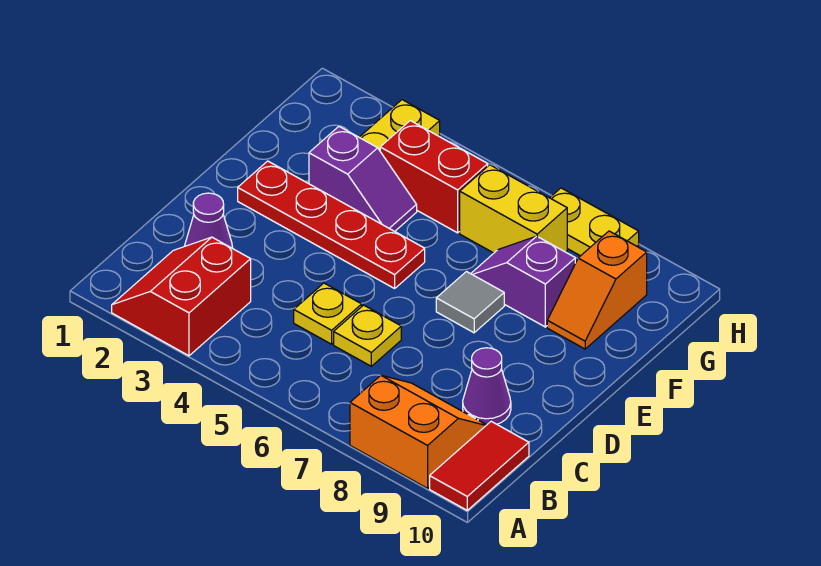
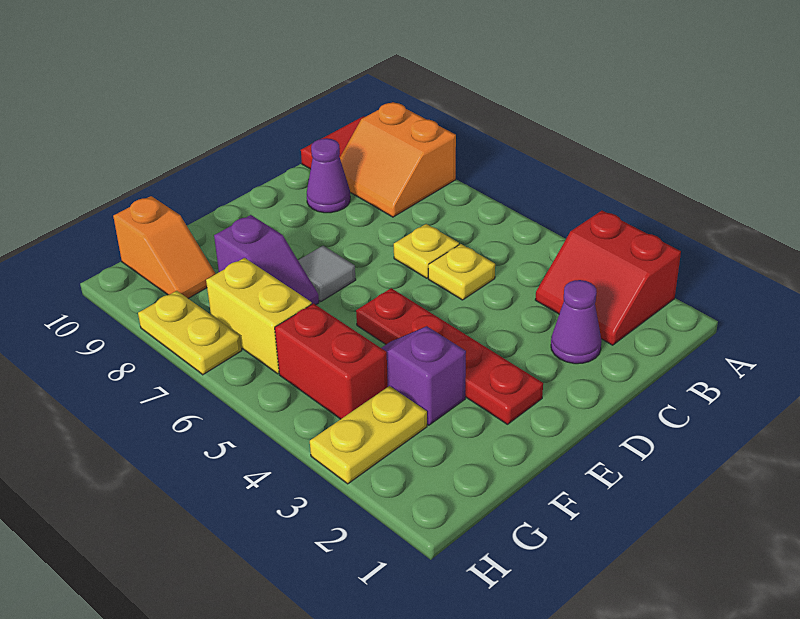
red 2x2 slope [112,237,251,356] -> red 2x2 slope turned to [535,211,681,345]
orange 1x2 slope [547,231,647,349] -> orange 1x2 slope turned to [113,196,216,298]

